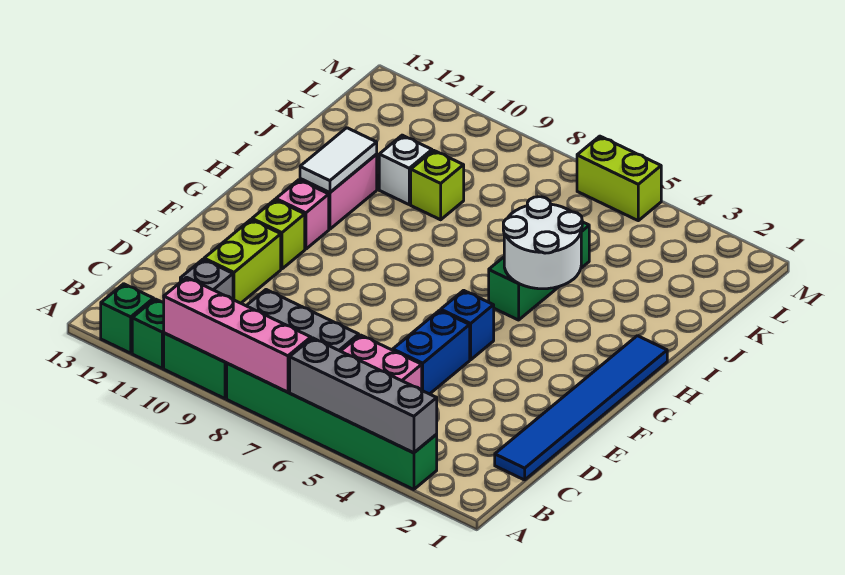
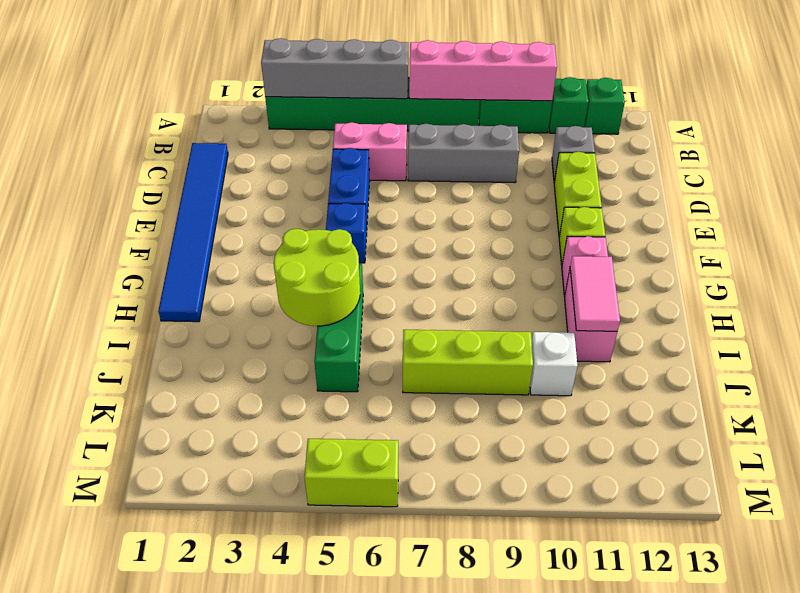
white 2x2 round brick [503,197,582,289] -> lime 2x2 round brick [274,229,360,326]
white 1x2 tile [300,128,377,192] -> pink 1x2 tile [570,256,620,331]
lime 1x1 brick [411,150,464,220] -> lime 1x3 brick [403,330,533,395]

